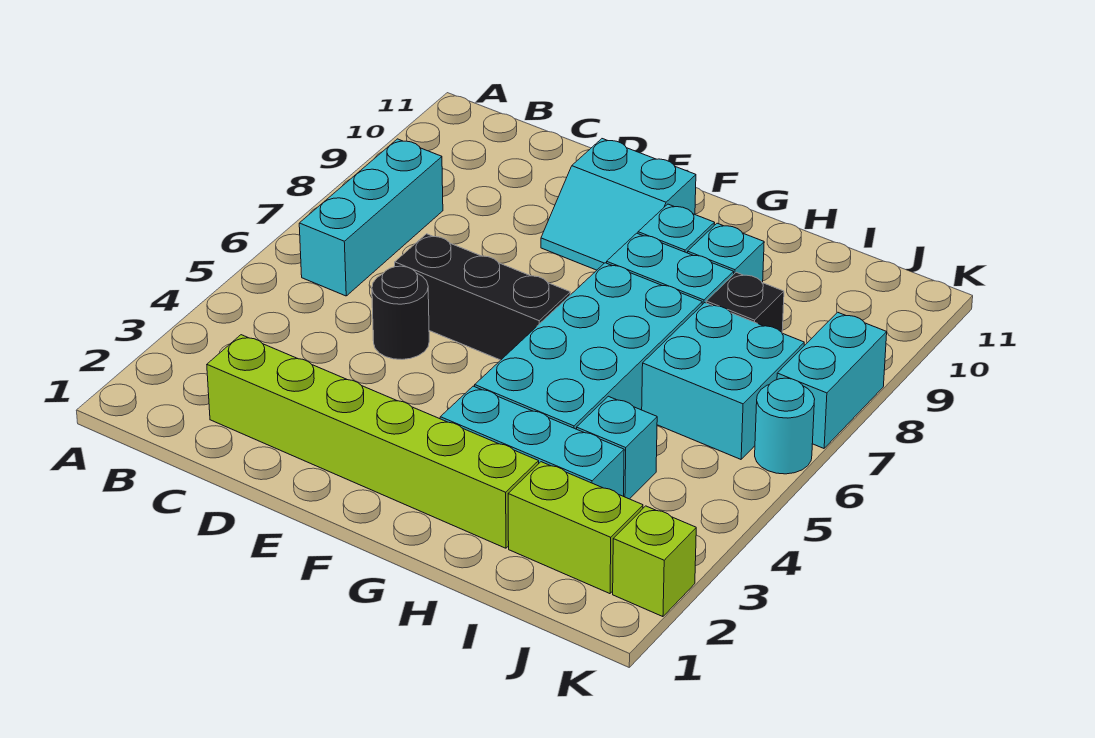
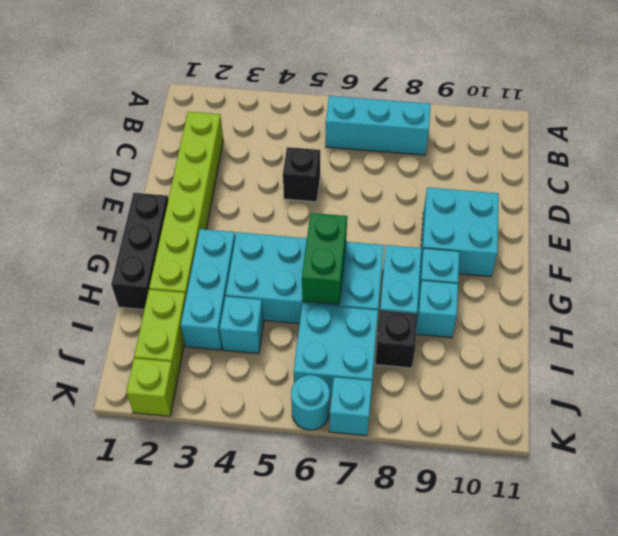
black 1x1 round brick [372,266,429,359] -> black 1x1 brick [283,147,320,202]
black 1x3 brick [395,234,570,360] -> black 1x3 brick moved to [111,193,168,309]
cyan 2x2 slope [541,139,696,270] -> cyan 2x2 brick [421,187,499,277]
none -> green 1x2 brick [302,213,347,305]
cyan 1x2 brick [777,312,887,448] -> cyan 1x1 brick [329,377,372,436]

